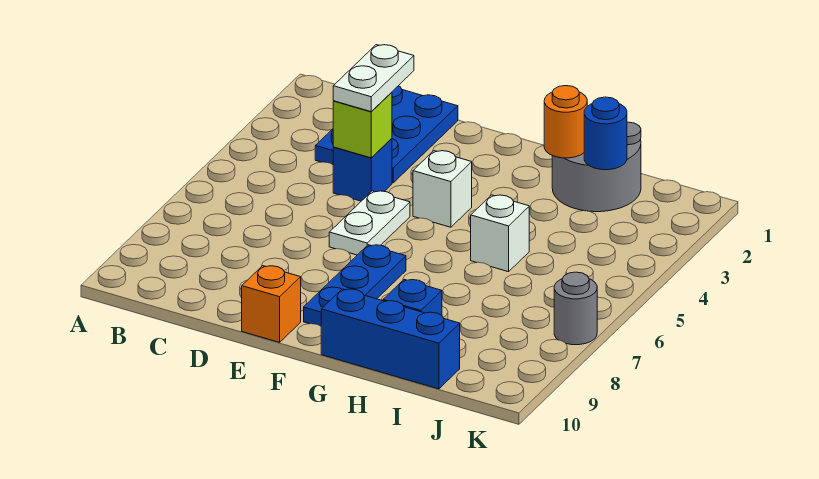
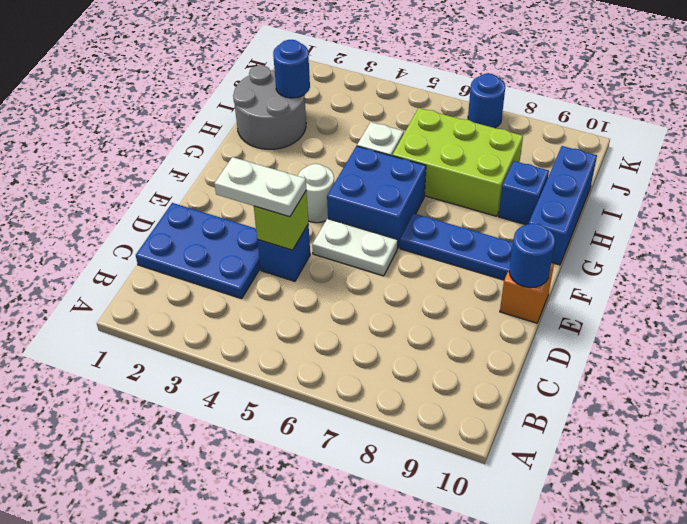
none -> blue 1x1 round brick [509,223,555,288]
white 1x1 brick [413,151,472,227] -> white 1x1 round brick [298,164,334,223]
none -> blue 2x2 brick [327,146,426,248]
orange 1x1 round brick [544,86,587,158] -> none
none -> lime 2x3 brick [392,108,523,216]
grey 1x1 round brick [554,272,597,345] -> blue 1x1 round brick [468,73,505,128]

